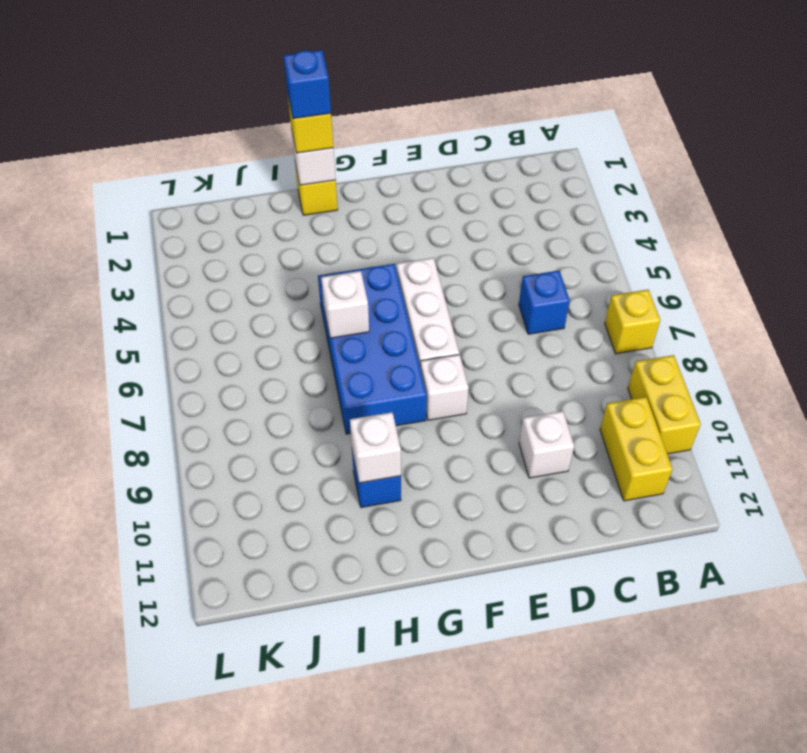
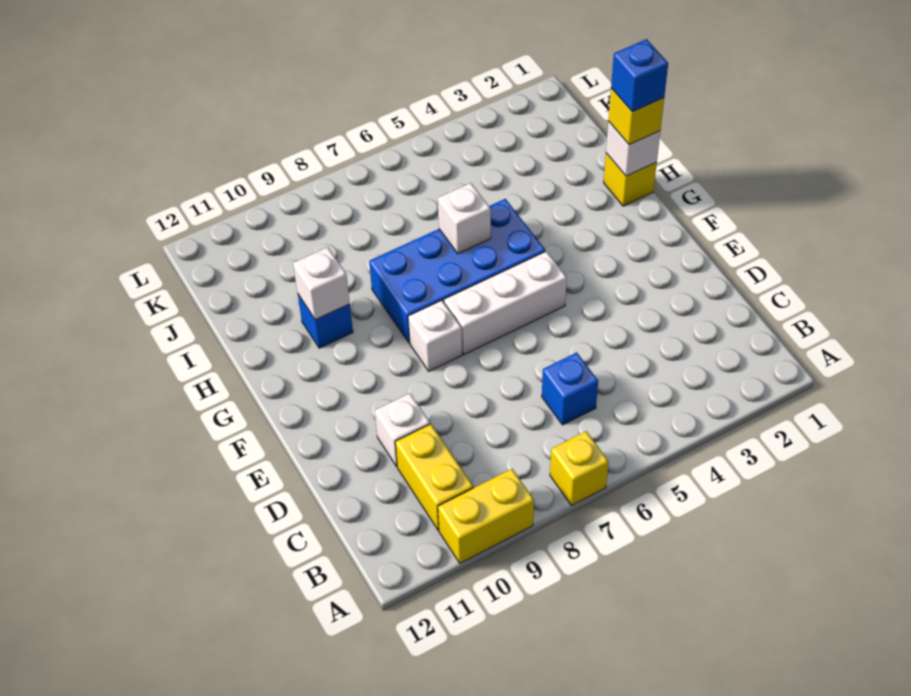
yellow 1x2 brick [600,397,672,501] -> yellow 1x2 brick turned to [395,424,473,530]

